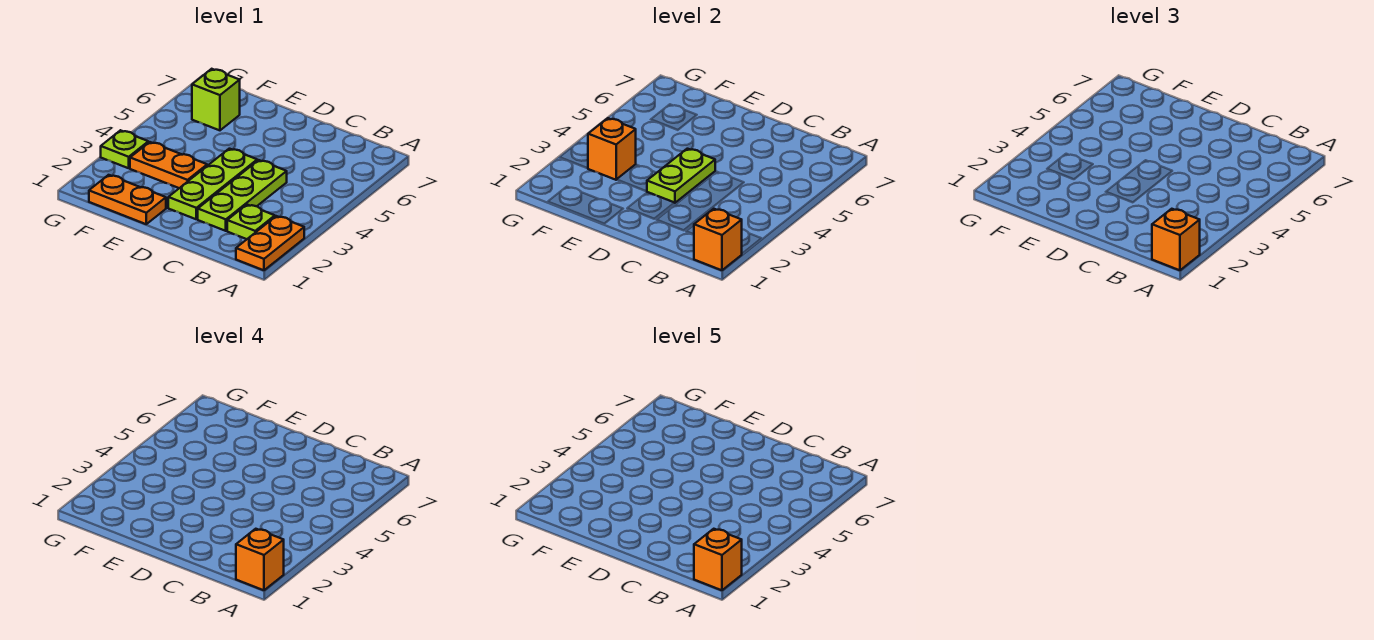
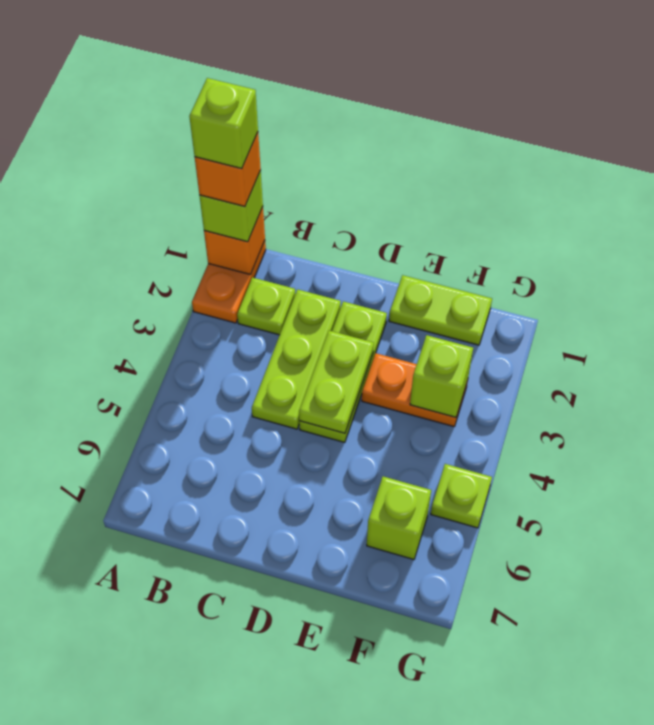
orange 1x1 brick [1152,209,1200,270] -> lime 1x1 brick [199,171,263,242]
orange 1x1 brick [694,529,742,590] -> lime 1x1 brick [189,78,258,169]
orange 1x2 plate [89,175,166,224] -> lime 1x2 plate [389,275,492,345]
orange 1x1 brick [588,118,636,180] -> lime 1x1 brick [410,335,473,417]
lime 1x1 plate [101,130,148,168] -> lime 1x1 plate moved to [431,464,492,528]

